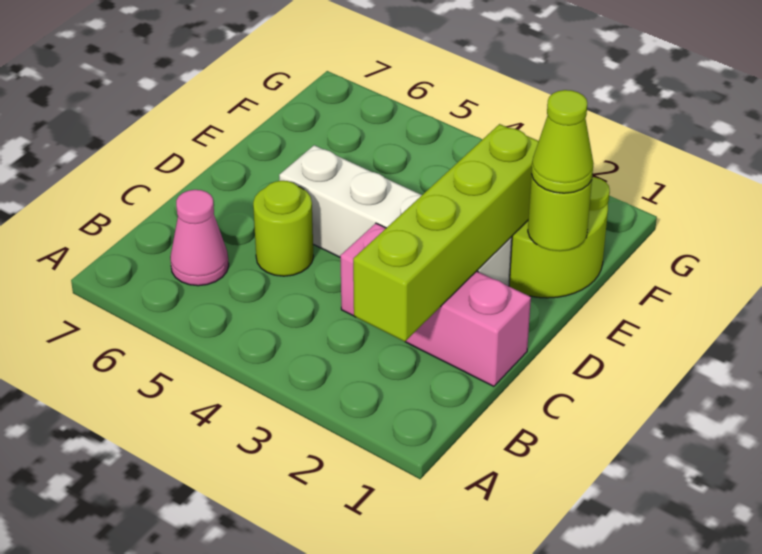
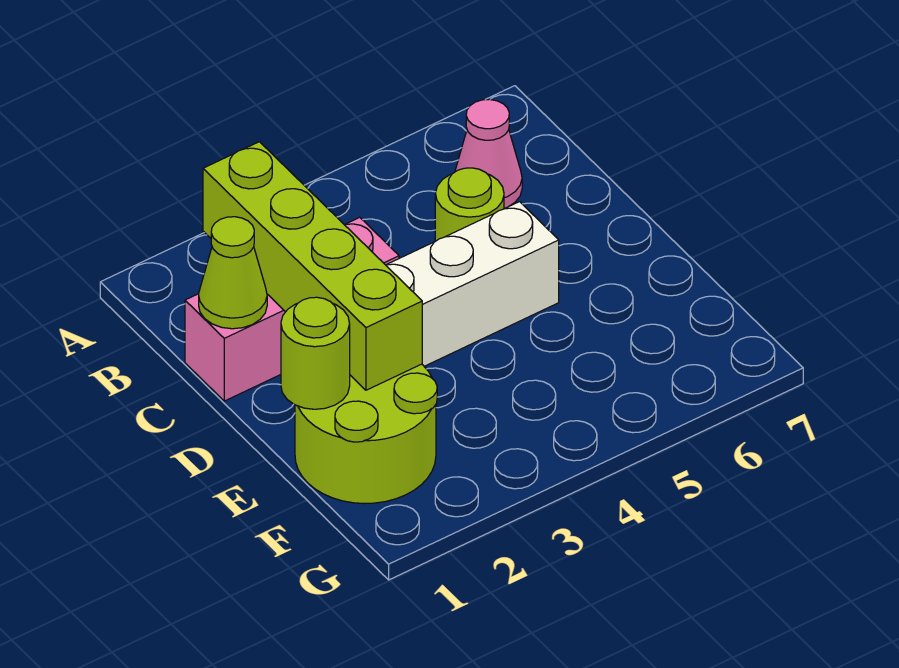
lime 1x1 cone [531,90,594,193] -> lime 1x1 cone moved to [199,217,267,329]

